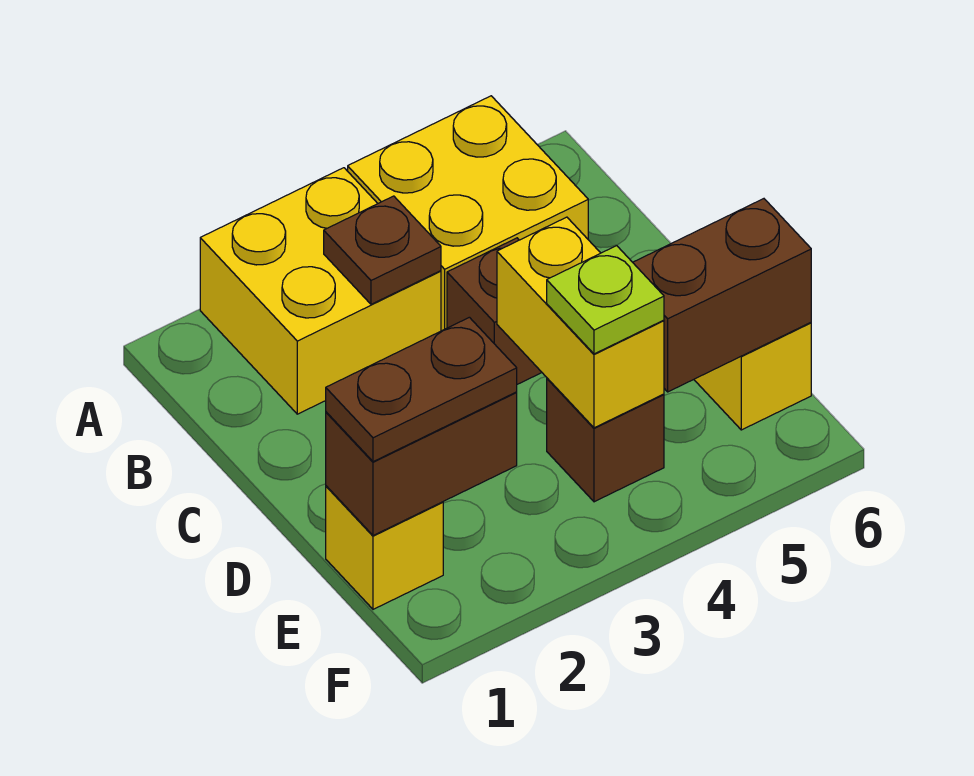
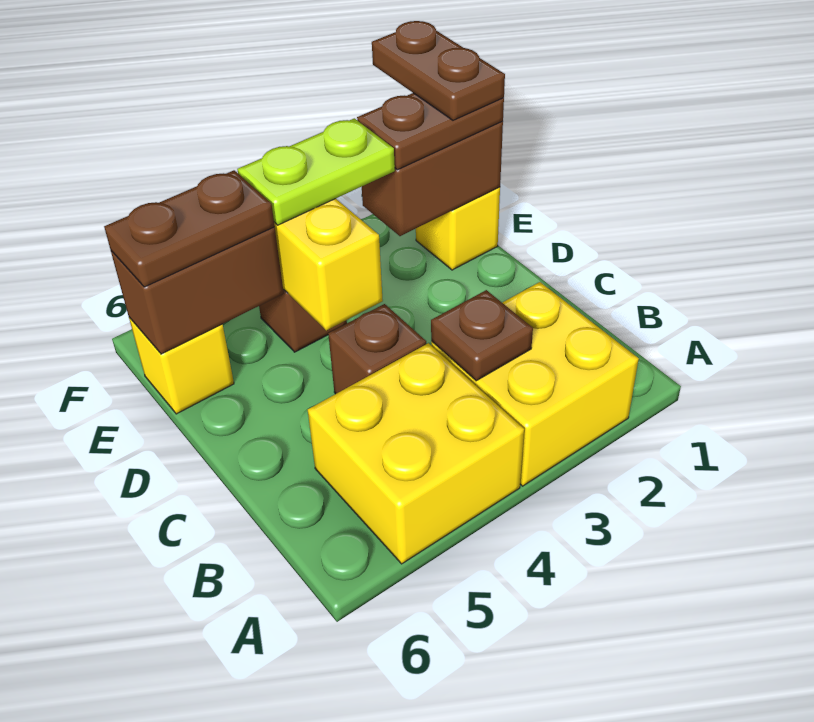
none -> brown 1x2 plate [372,21,505,120]
lime 1x1 plate [547,246,664,354] -> lime 1x2 plate [237,118,395,225]
none -> brown 1x2 plate [104,170,275,287]

